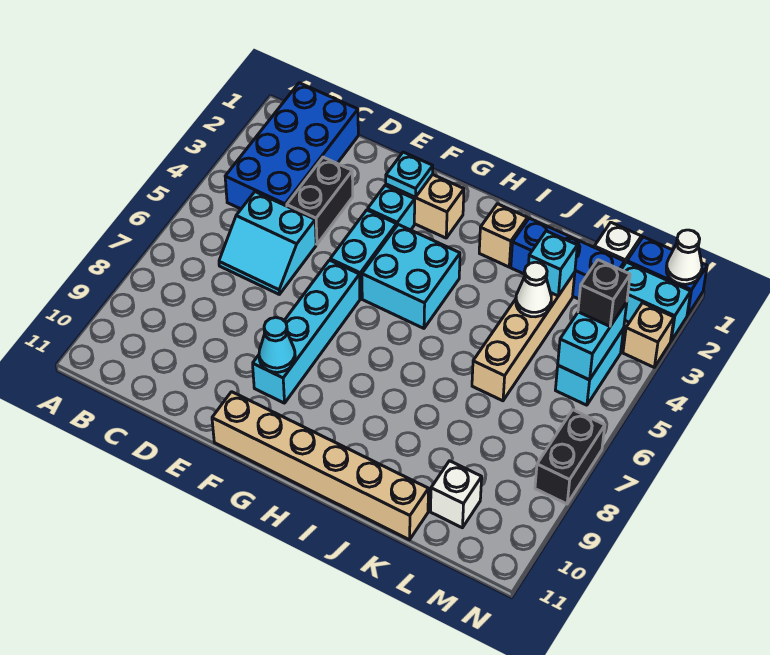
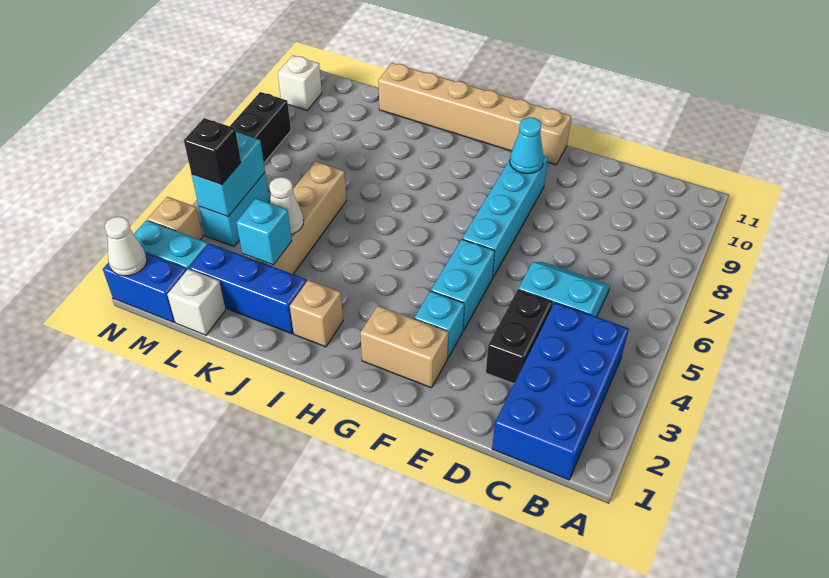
cyan 1x1 plate [386,152,433,197] -> none
cyan 2x2 brick [362,225,460,328] -> none
white 1x1 brick [430,461,482,528] -> white 1x1 brick moved to [278,56,322,110]

